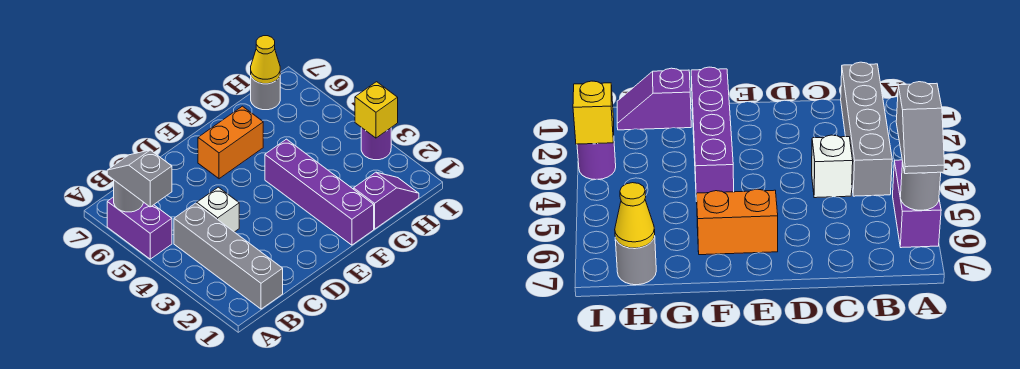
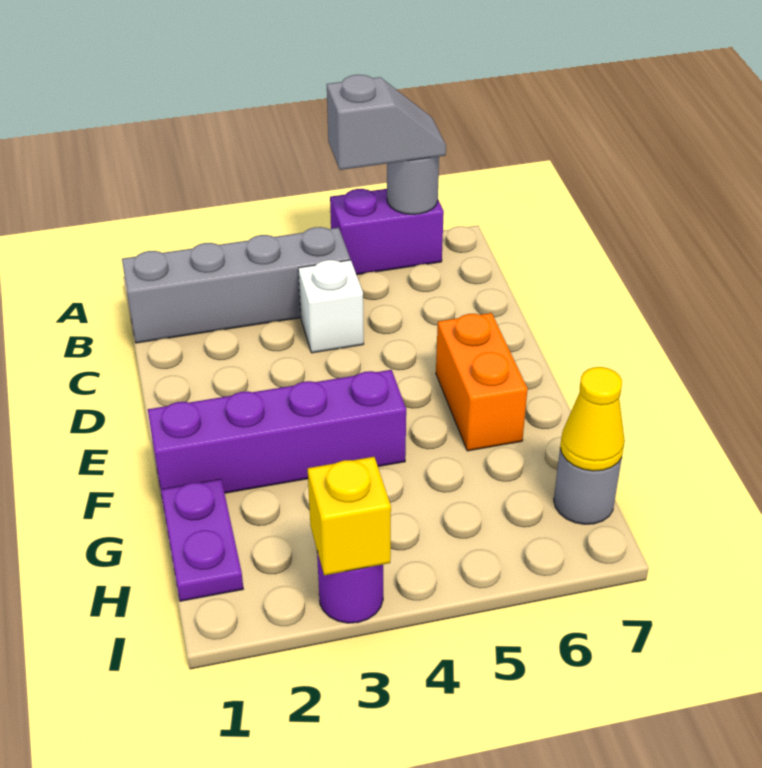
purple 1x2 slope [354,172,419,229] -> purple 1x2 plate [161,479,243,601]

